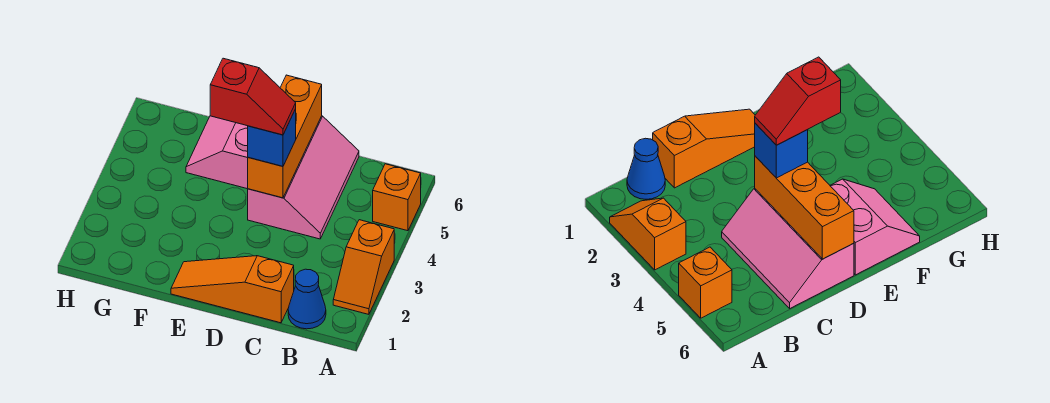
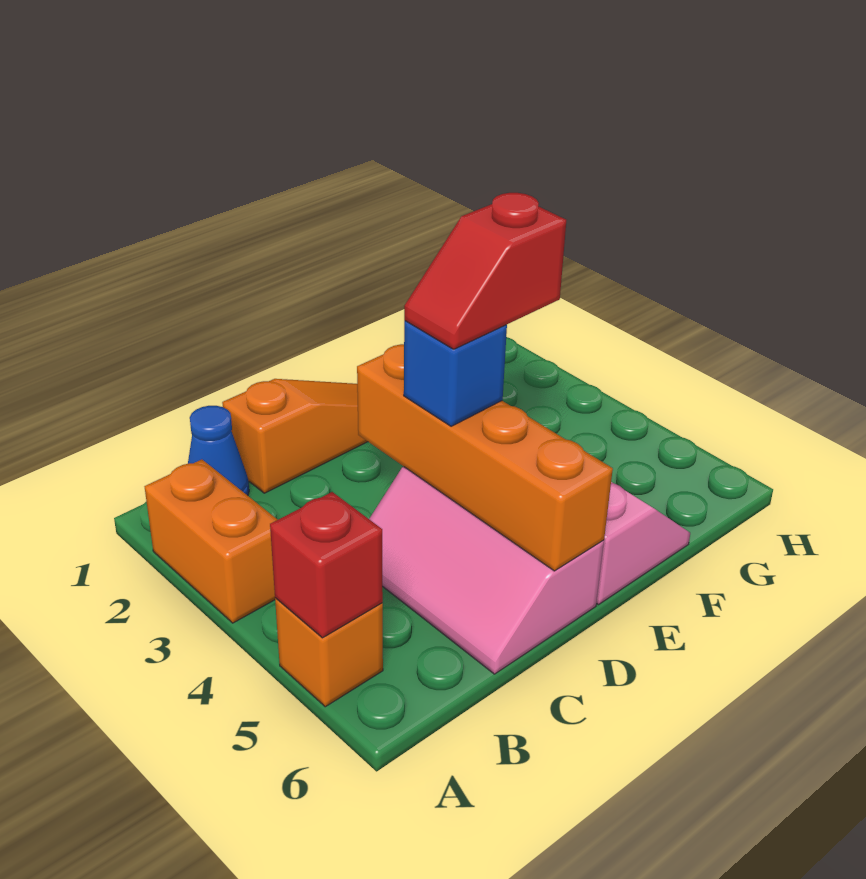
orange 1x2 slope [333,220,394,314] -> orange 1x2 brick [145,459,278,623]
none -> red 1x1 brick [270,492,383,638]
orange 1x3 brick [248,75,322,198] -> orange 1x4 brick [357,344,613,571]

